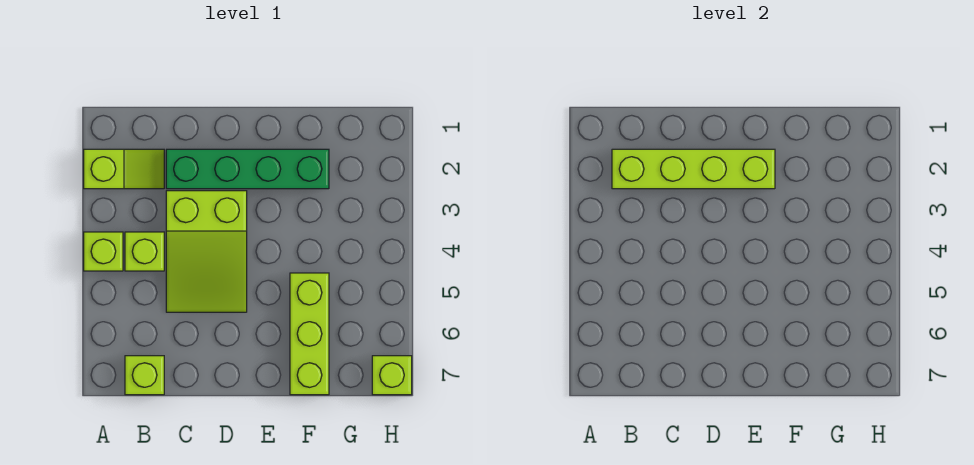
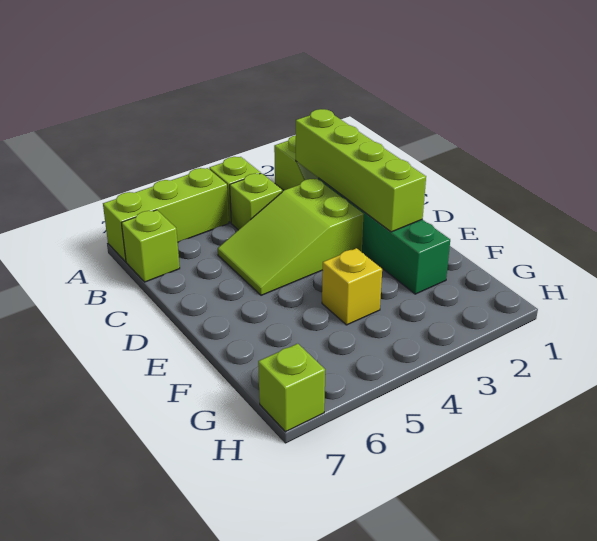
none -> yellow 1x1 brick [322,248,382,325]
lime 1x3 brick [290,273,329,395] -> lime 1x3 brick moved to [103,168,229,262]

